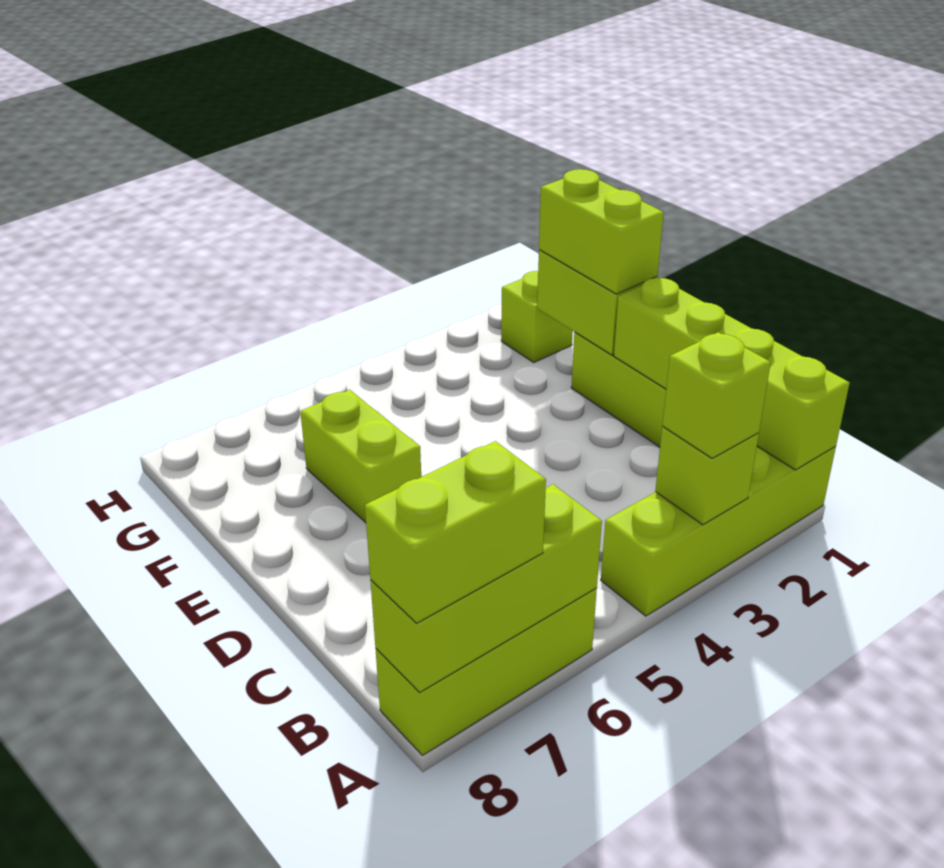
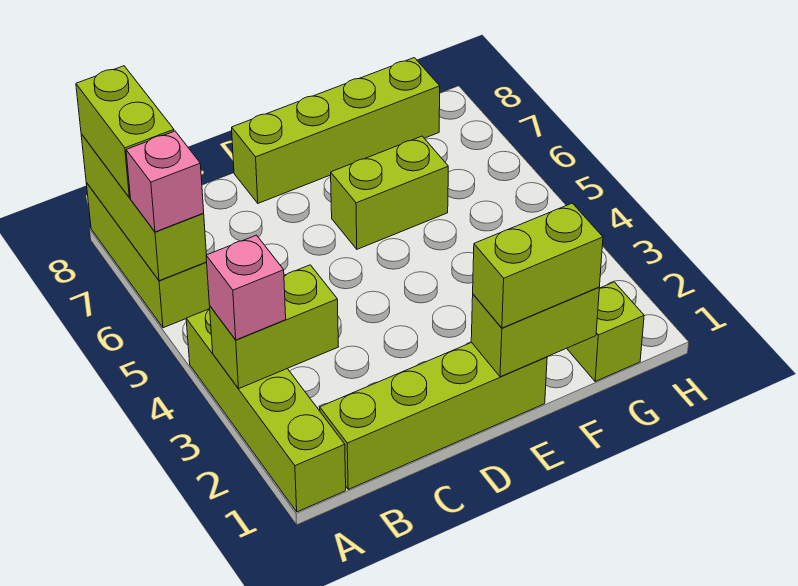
lime 1x4 brick [614,278,850,470] -> lime 1x4 brick moved to [232,58,440,203]
lime 1x1 brick [655,427,759,525] -> lime 1x2 brick [210,265,339,389]
lime 1x1 brick [662,332,771,458] -> pink 1x1 brick [206,235,286,340]
none -> pink 1x1 brick [126,131,204,232]

